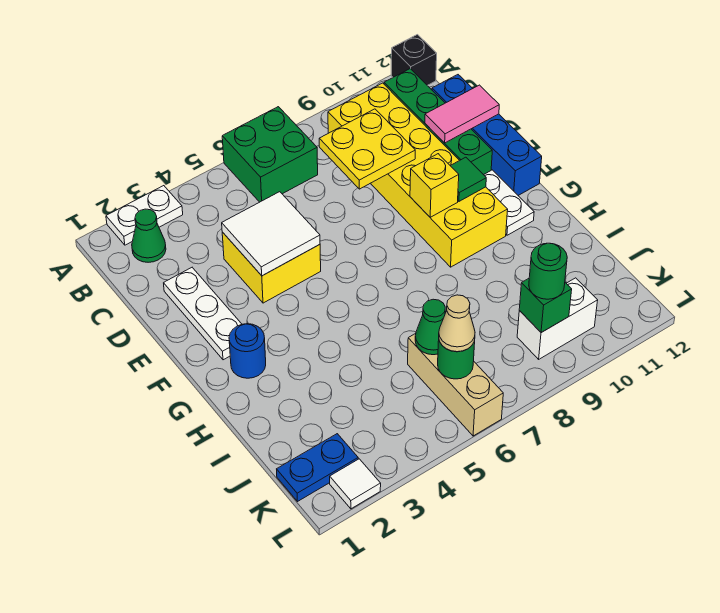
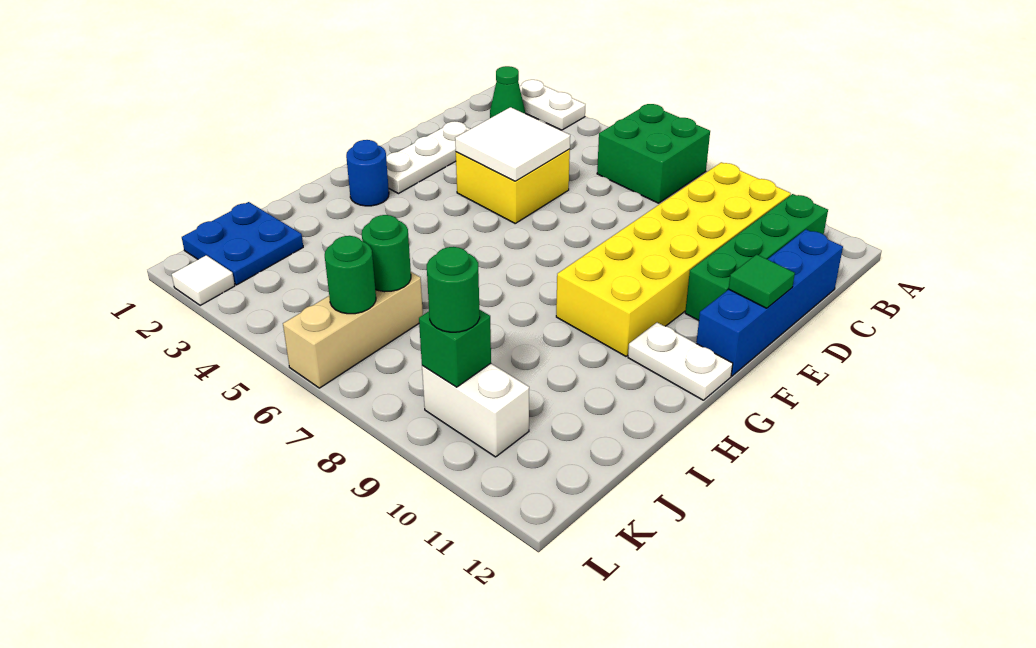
black 1x1 brick [391,35,437,85] -> none
yellow 2x2 plate [319,109,415,189] -> none
pink 1x2 tile [425,85,499,143] -> none
yellow 1x1 brick [410,154,459,217] -> none
green 1x1 tile [451,157,486,201] -> green 1x1 tile moved to [729,254,795,308]
white 1x2 plate [484,170,534,235] -> white 1x2 plate turned to [628,322,733,400]
green 1x1 cone [415,299,445,355] -> green 1x1 round brick [362,215,411,292]
blue 1x2 plate [277,434,358,502] -> blue 2x2 plate [182,202,303,285]
tan 1x1 cone [439,295,475,352] -> none

